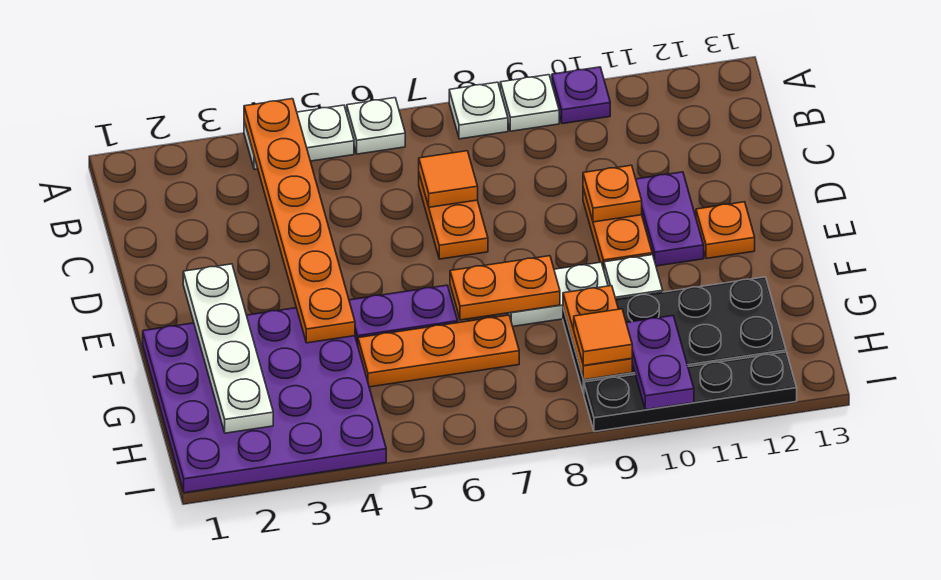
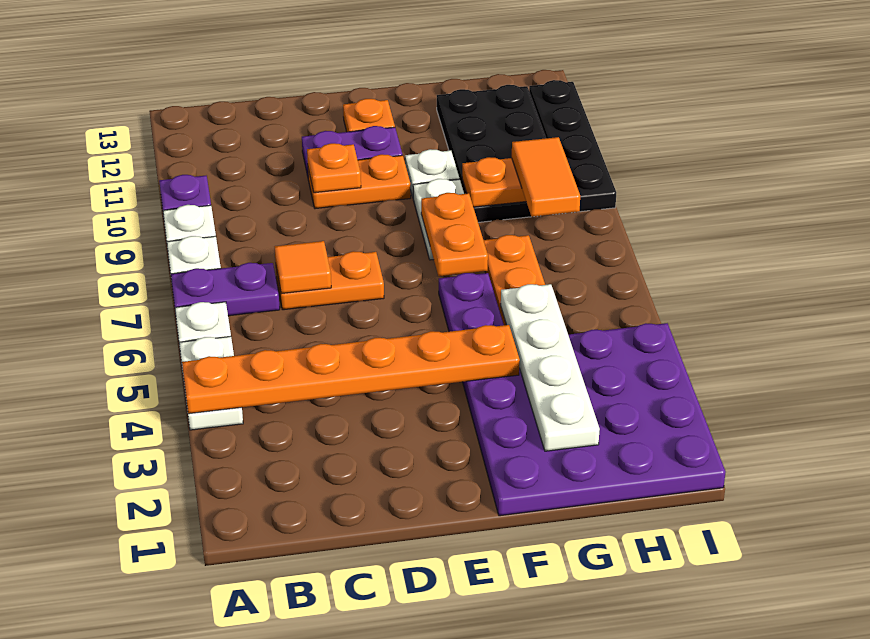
white 1x4 plate [183,264,273,433] -> white 1x4 plate turned to [501,284,600,451]
orange 1x1 tile [574,309,632,366] -> orange 1x2 tile [512,137,580,217]
purple 1x2 plate [626,316,694,410] -> purple 1x2 plate moved to [171,263,280,316]

